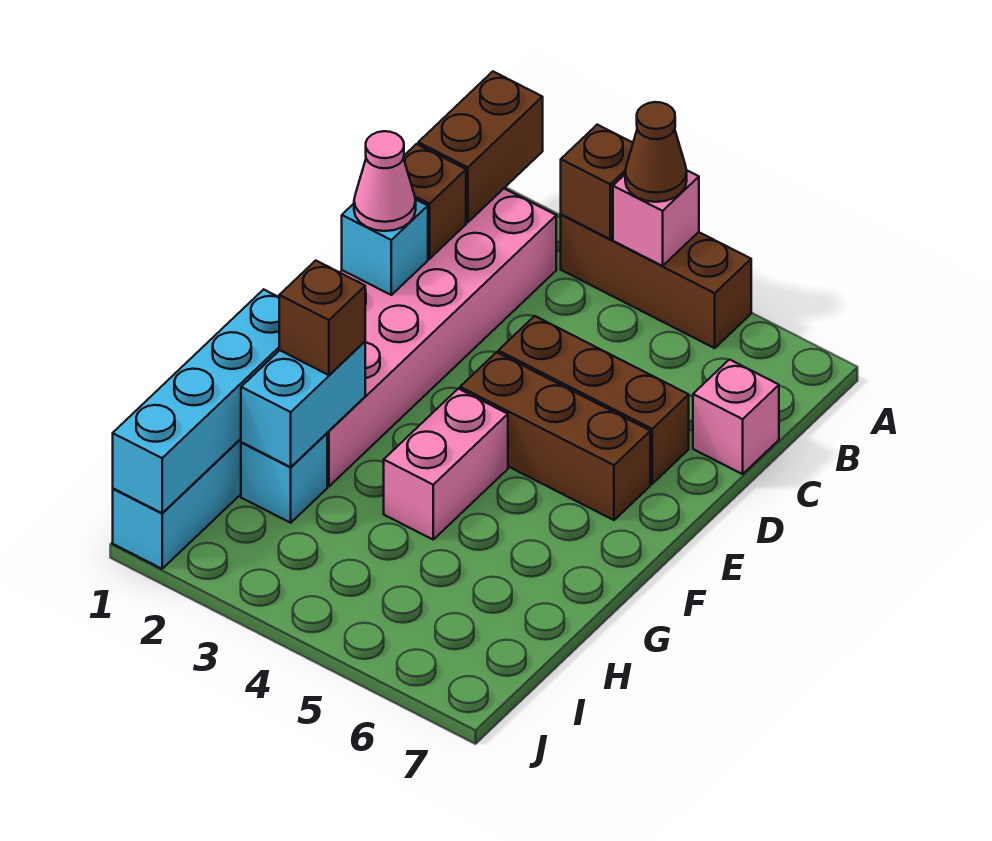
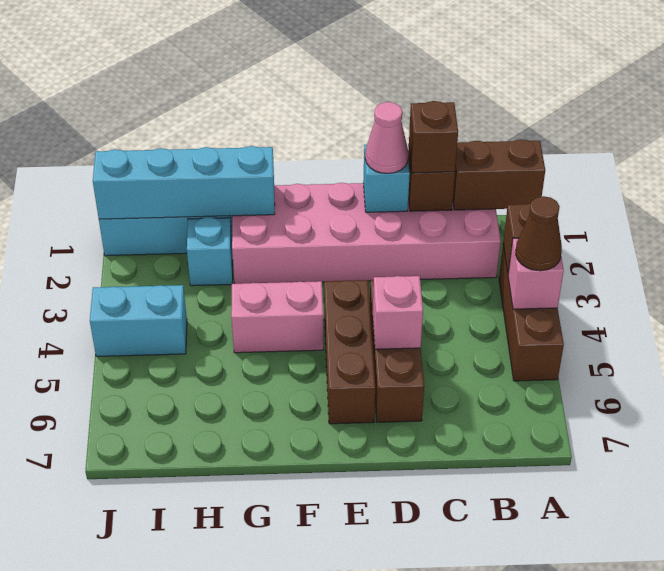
pink 1x1 brick [693,360,779,474] -> pink 1x1 brick moved to [373,276,423,349]
cyan 1x2 brick [241,342,365,467] -> cyan 1x2 brick moved to [90,285,187,356]
brown 1x1 brick [279,261,365,375] -> brown 1x1 brick moved to [409,101,458,173]

